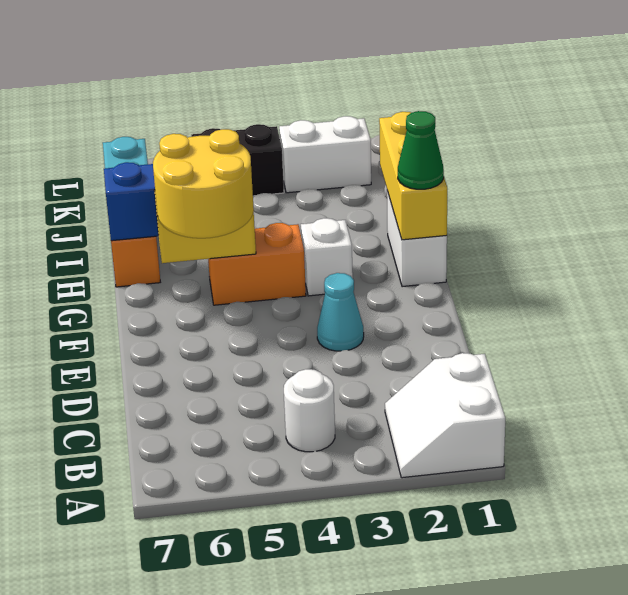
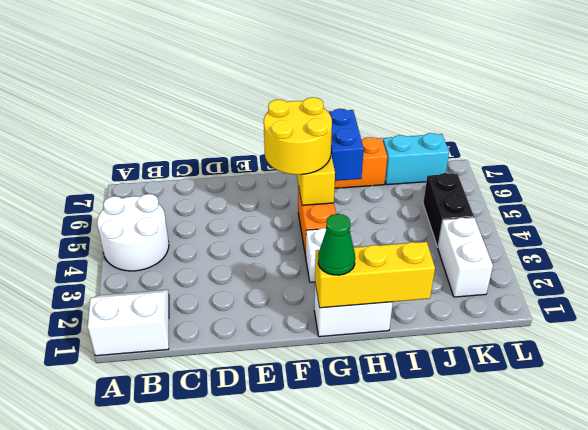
white 1x1 round brick [284,369,335,452] -> white 2x2 round brick [97,194,169,271]
cyan 1x1 cone [317,273,364,351] -> none

